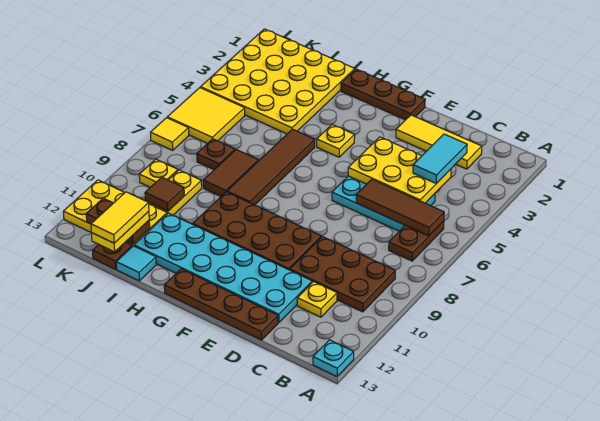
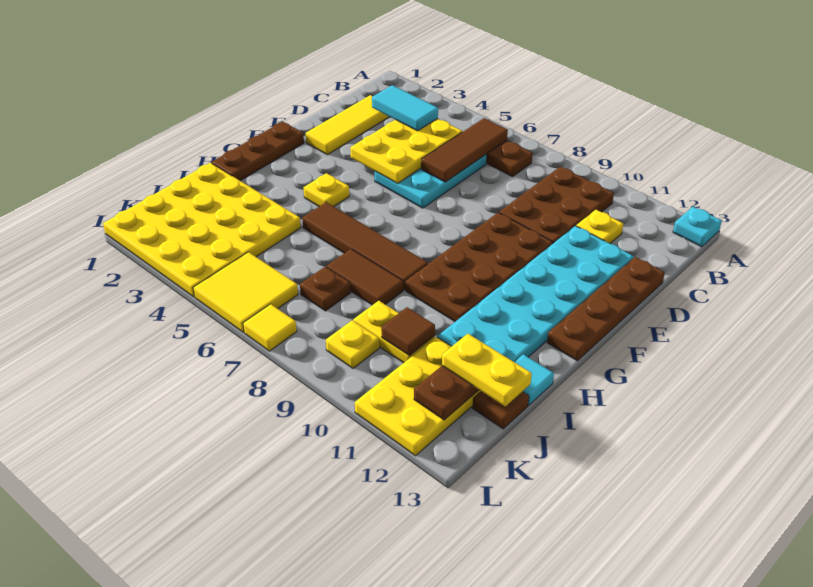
yellow 1x2 tile [91,192,149,243] -> none

